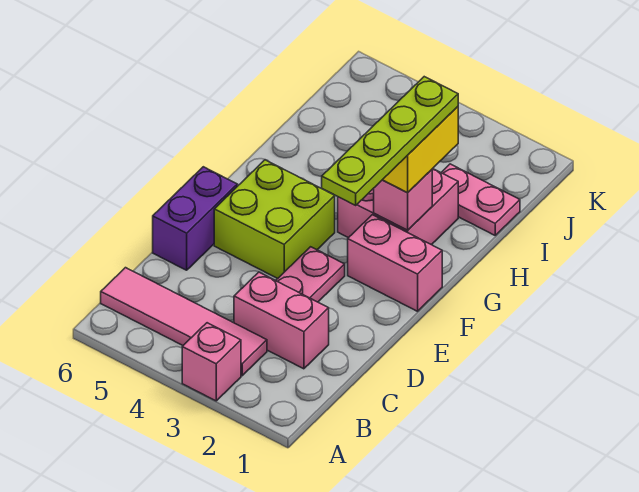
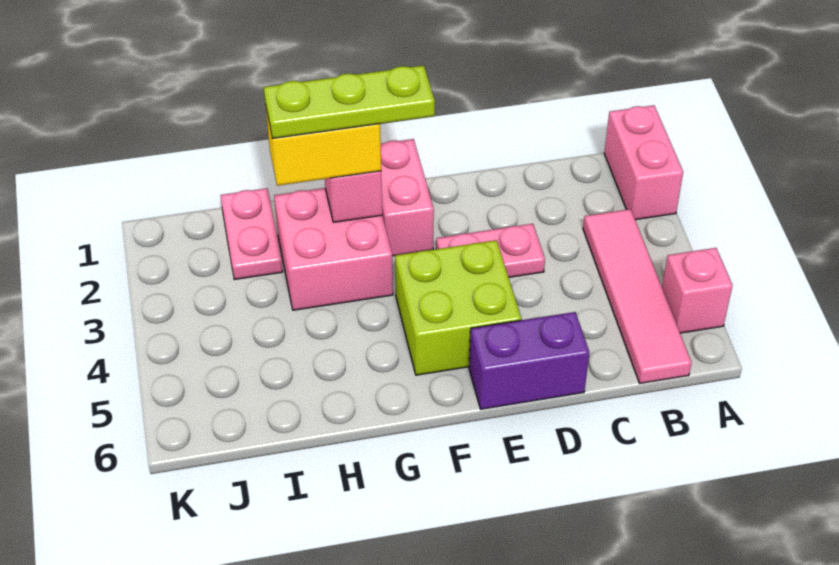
pink 1x1 brick [182,323,241,401] -> pink 1x1 brick moved to [662,248,733,333]
pink 1x2 brick [234,272,329,369] -> pink 1x2 brick moved to [604,105,683,220]
lime 1x4 plate [322,77,458,205] -> lime 1x3 plate [264,66,435,139]

